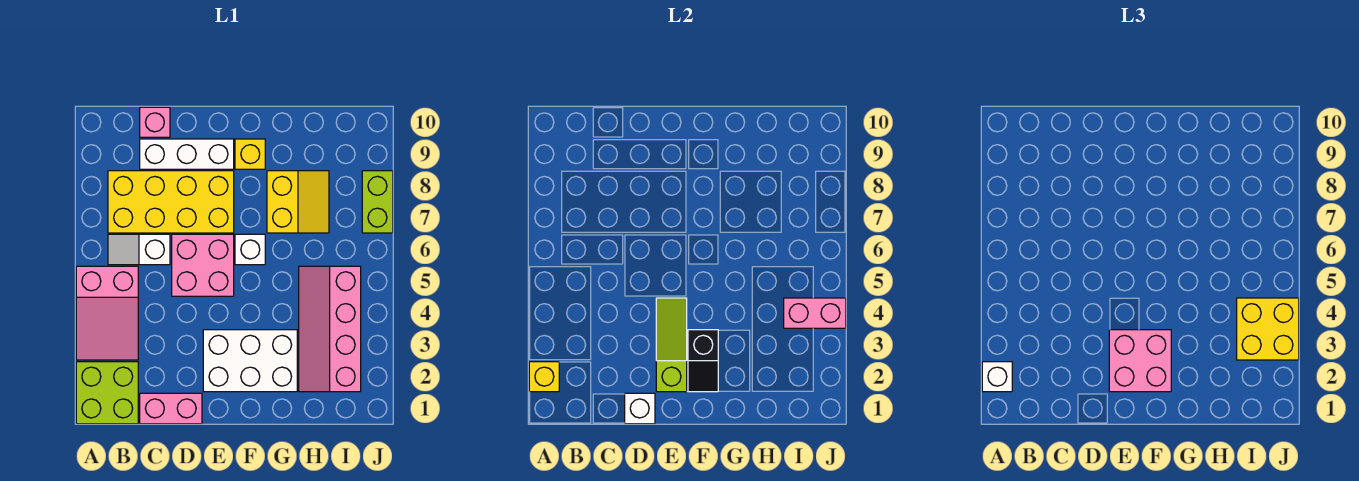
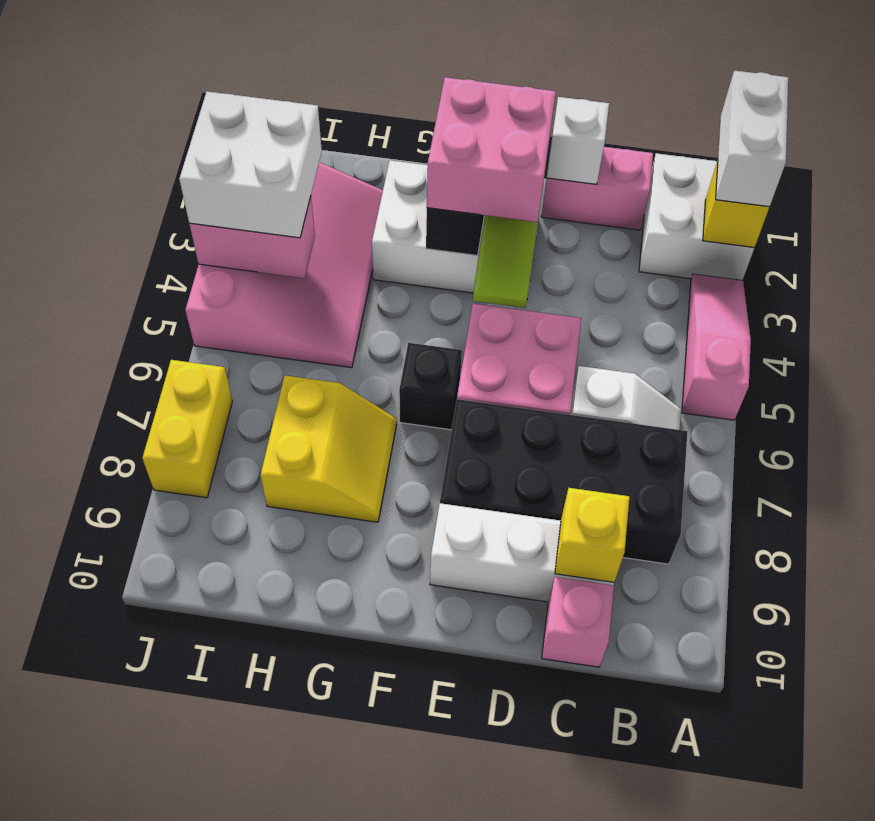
lime 2x2 brick [76,362,138,424] -> white 2x2 brick [639,153,754,280]
white 1x1 brick [982,362,1012,392] -> white 1x2 brick [716,70,788,207]
pink 2x3 slope [76,266,138,360] -> pink 1x3 slope [682,274,751,420]
yellow 2x4 brick [108,171,234,233] -> black 2x4 brick [440,399,688,564]
white 1x1 brick [235,234,265,265] -> black 1x1 brick [399,343,462,430]
yellow 1x1 brick [235,139,265,169] -> yellow 1x1 brick moved to [555,488,629,582]
yellow 2x2 slope [267,171,329,233] -> yellow 2x2 slope turned to [260,375,397,522]
pink 2x4 slope [299,266,361,392] -> pink 3x4 slope [185,162,383,368]
yellow 2x2 brick [1237,298,1299,360] -> white 2x2 brick [179,91,322,238]
lime 1x2 brick [362,171,393,233] -> yellow 1x2 brick [142,360,232,498]

